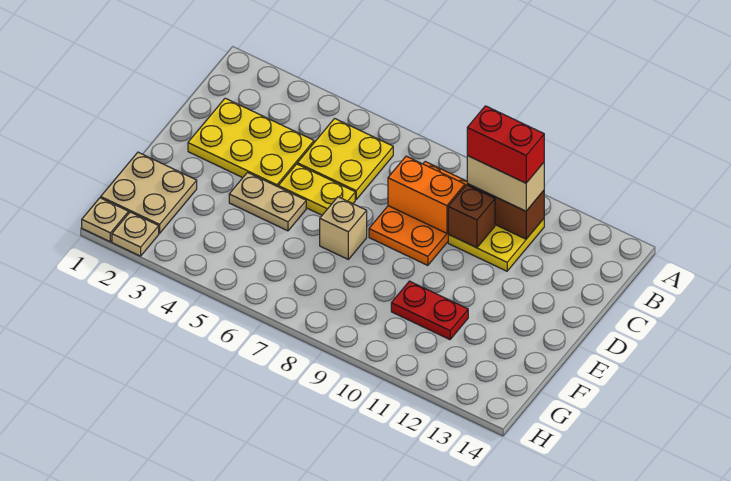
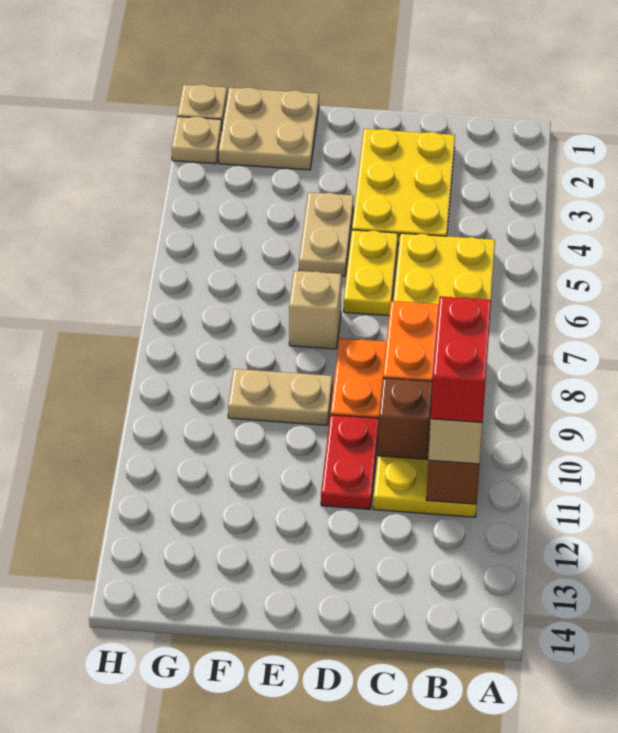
none -> tan 1x2 plate [228,369,332,425]
red 1x2 plate [391,281,468,340] -> red 1x2 plate moved to [321,415,379,509]

